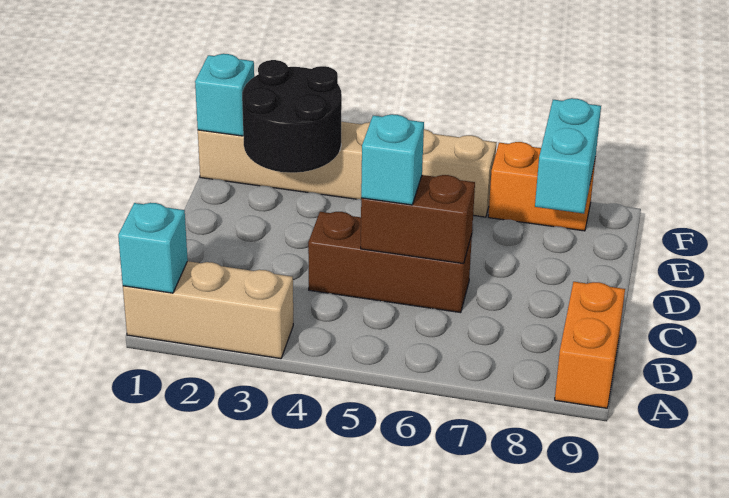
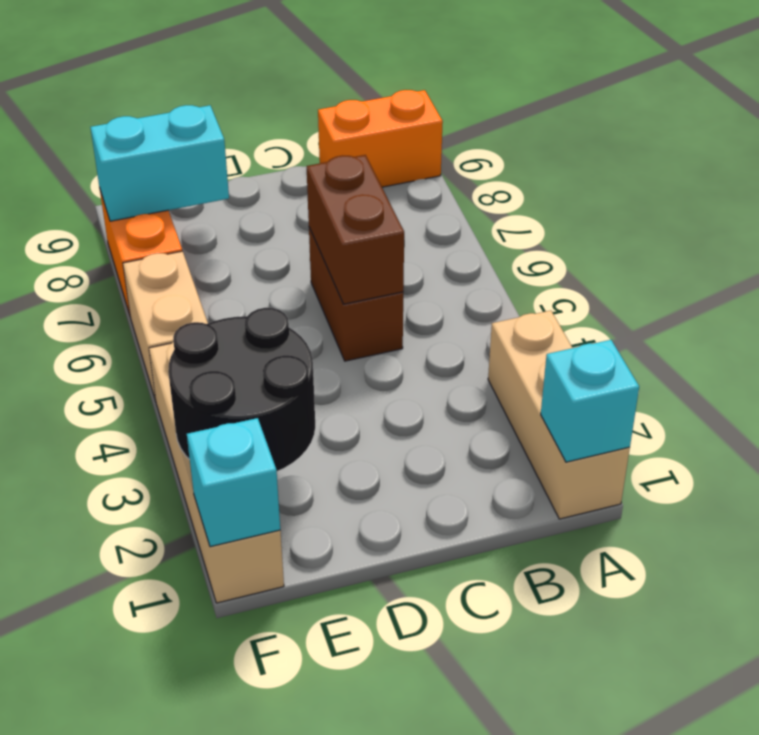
brown 1x3 brick [308,212,472,313] -> brown 1x2 brick [309,228,403,361]
cyan 1x1 brick [361,114,424,205] -> none

